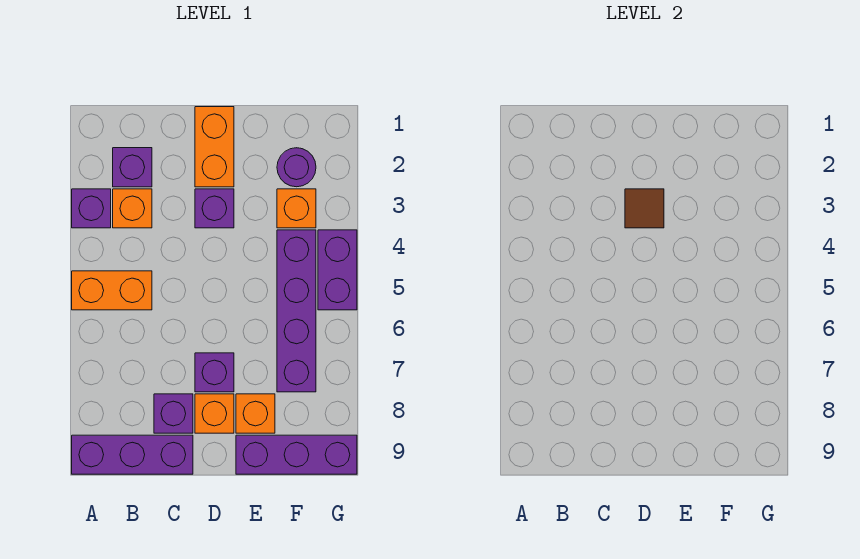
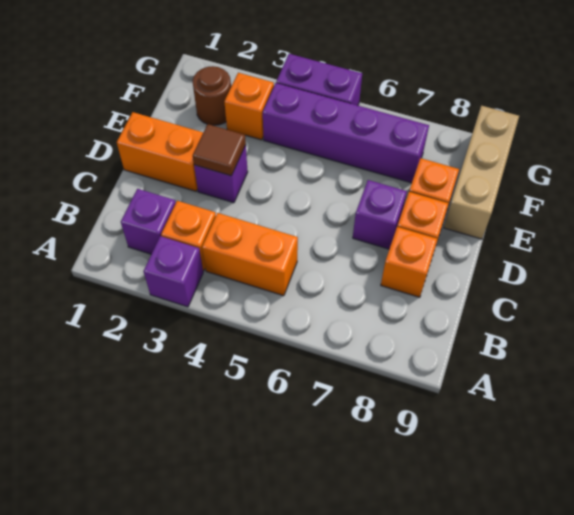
orange 1x2 brick [72,271,152,310] -> orange 1x2 brick turned to [202,213,298,296]
purple 1x3 brick [72,435,193,474] -> none
purple 1x1 brick [154,394,193,433] -> orange 1x1 brick [381,227,437,297]
purple 1x3 brick [236,435,357,474] -> tan 1x3 brick [444,106,519,239]
purple 1x1 round brick [277,148,316,187] -> brown 1x1 round brick [193,66,231,125]

